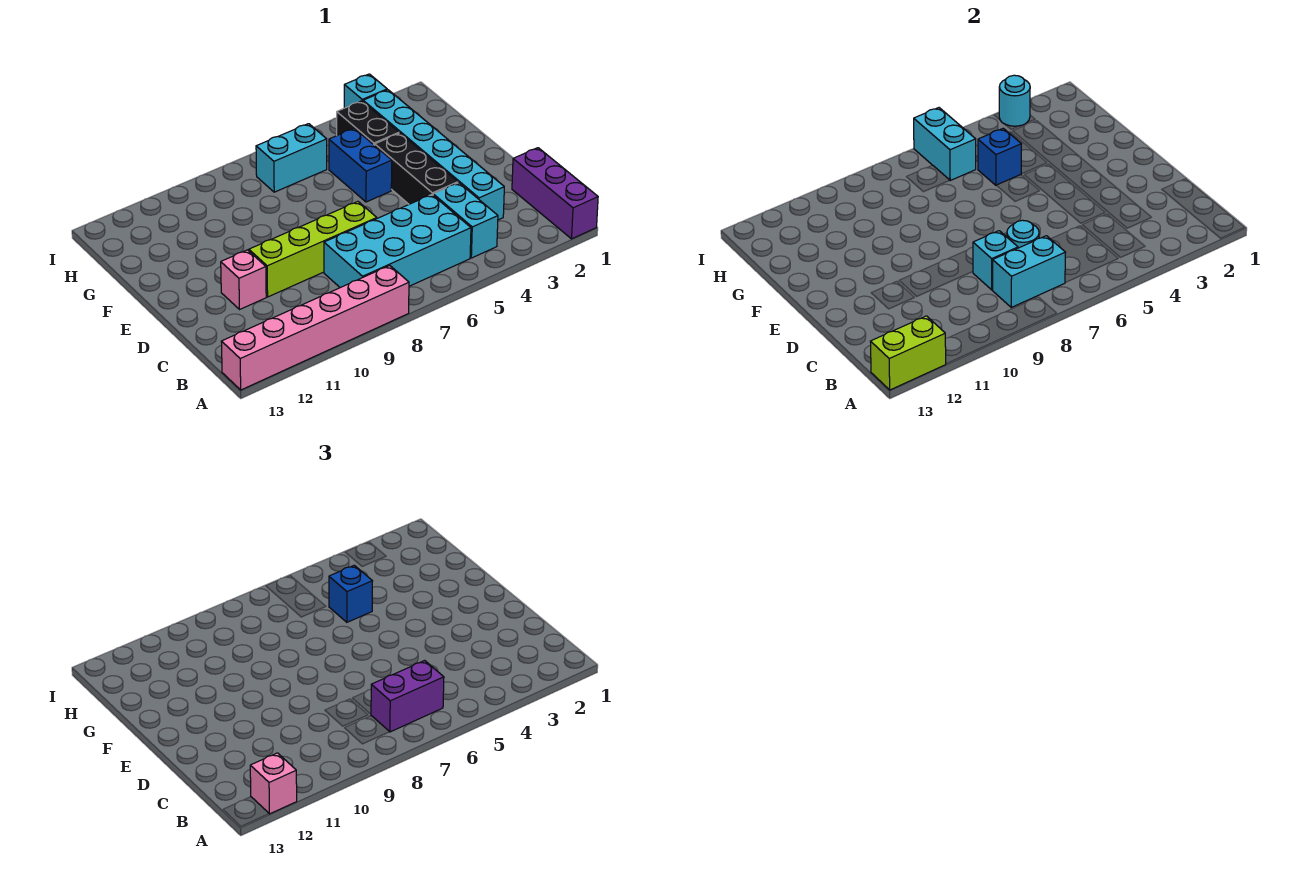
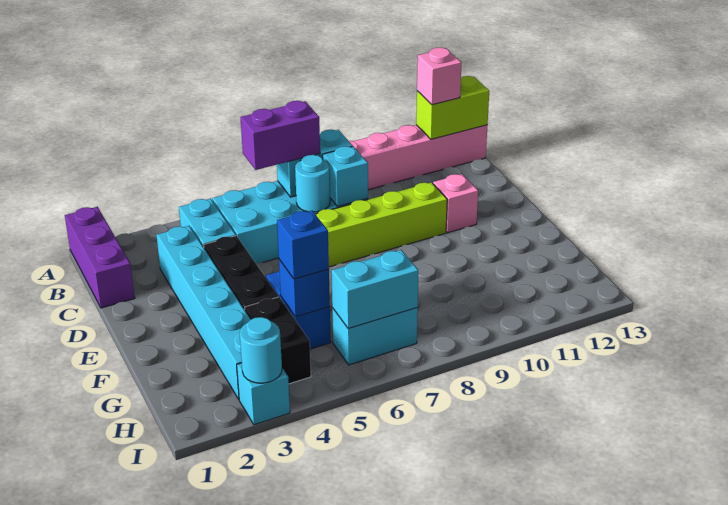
cyan 1x2 brick [914,108,976,180] -> cyan 1x2 brick turned to [331,250,418,328]

